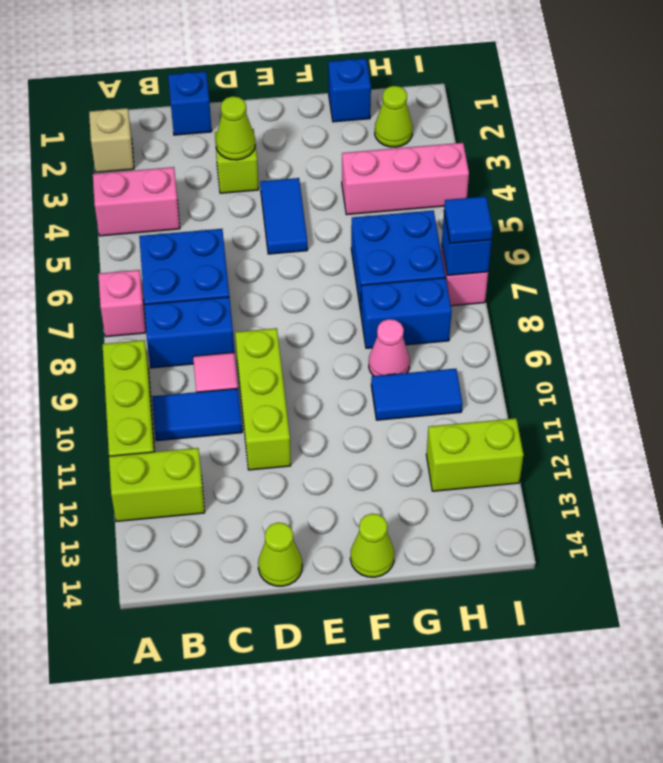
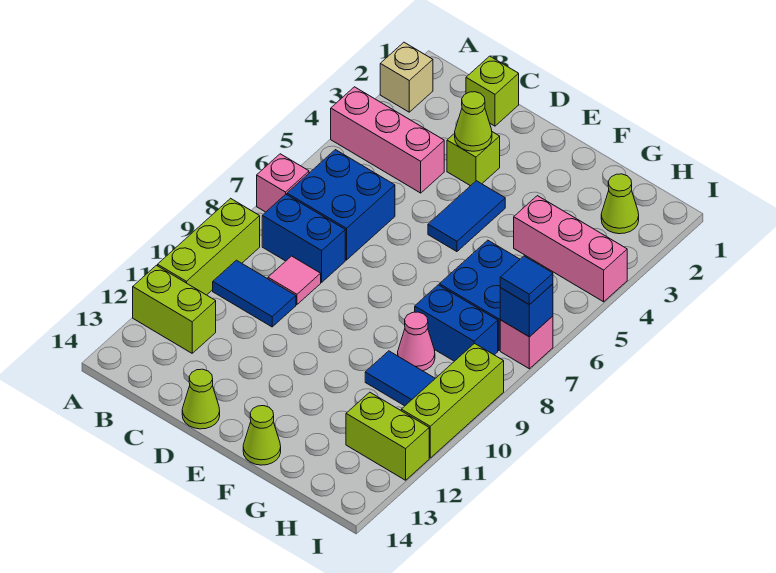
pink 1x2 brick [93,167,180,236] -> pink 1x3 brick [331,87,444,193]
blue 1x1 brick [168,71,212,135] -> lime 1x1 brick [466,56,519,126]
lime 1x3 brick [235,328,291,470] -> lime 1x3 brick moved to [401,343,504,458]
blue 1x1 brick [328,58,371,122] -> none

